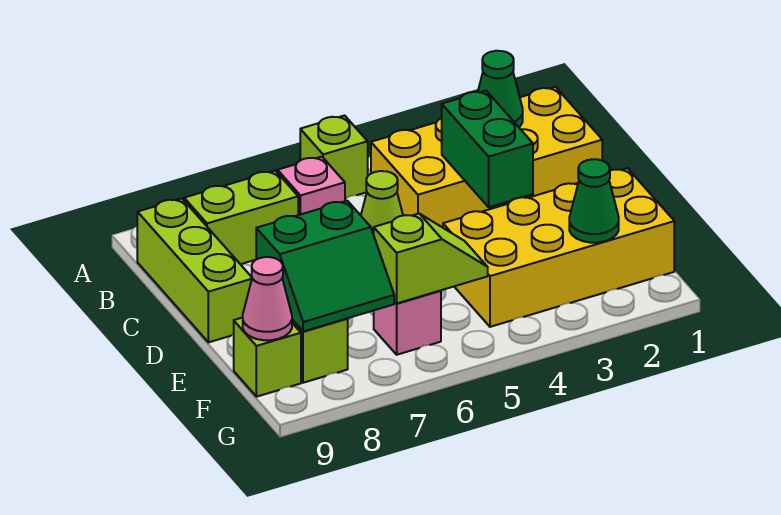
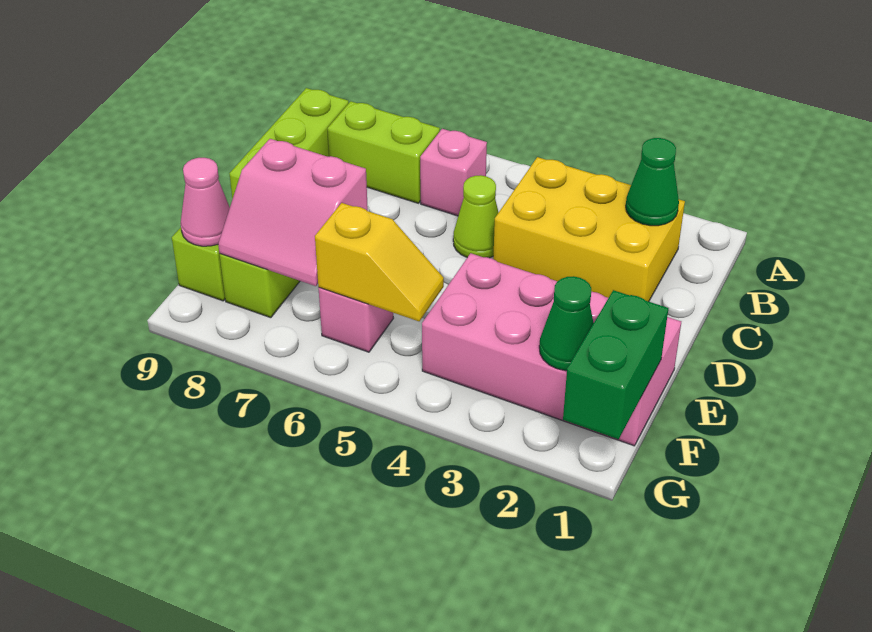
lime 1x1 brick [300,116,368,199] -> none
yellow 2x4 brick [371,87,602,228] -> yellow 2x3 brick [493,157,685,301]
green 1x2 brick [442,91,533,207] -> green 1x2 brick moved to [563,290,668,439]
yellow 2x4 brick [443,168,674,327] -> pink 2x4 brick [422,253,681,446]
green 2x2 slope [256,201,394,331] -> pink 2x2 slope [218,139,368,286]
lime 1x2 slope [374,214,488,304] -> yellow 1x2 slope [315,203,444,321]

